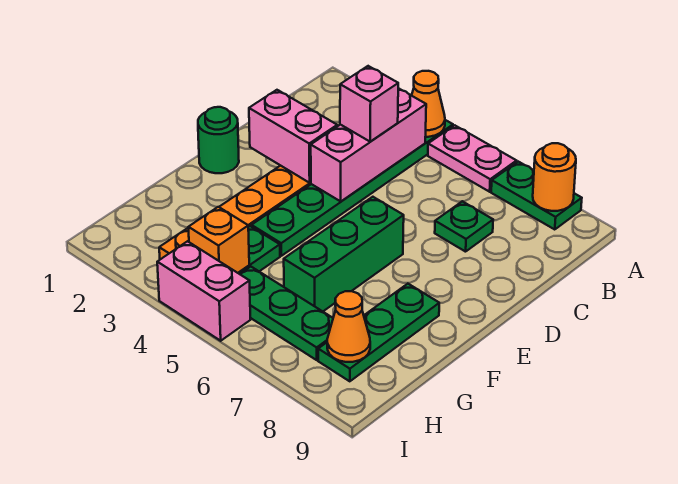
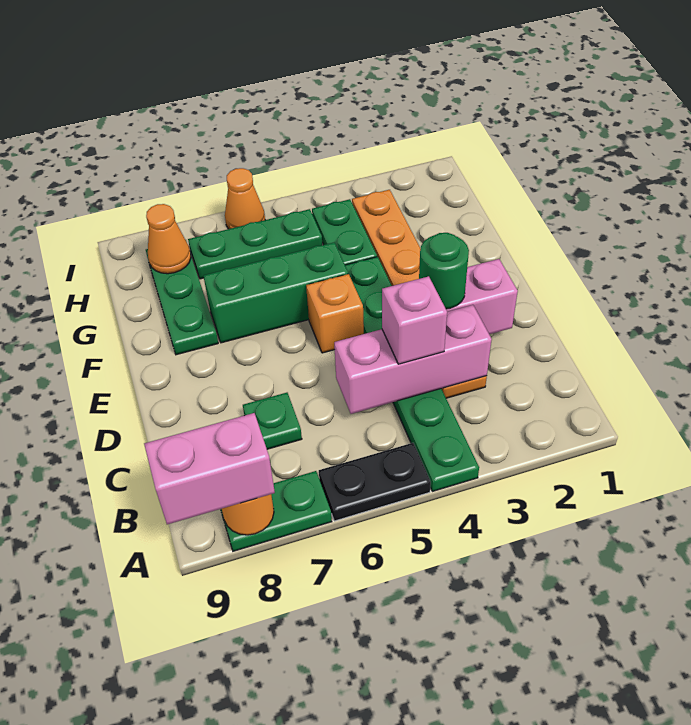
orange 1x1 cone [412,71,445,137] -> orange 1x1 cone moved to [225,168,265,229]
pink 1x2 plate [428,125,517,192] -> black 1x2 plate [319,443,431,521]
pink 1x3 brick [311,88,426,201] -> pink 1x3 brick turned to [334,305,492,414]
green 1x1 round brick [198,107,239,173] -> green 1x1 round brick moved to [419,233,469,309]
green 1x3 brick [284,197,404,311] -> green 1x3 brick turned to [204,243,348,343]
orange 1x1 brick [188,207,249,273] -> orange 1x1 brick moved to [306,274,364,353]
pink 1x2 brick [157,241,250,341] -> pink 1x2 brick moved to [144,413,275,524]

